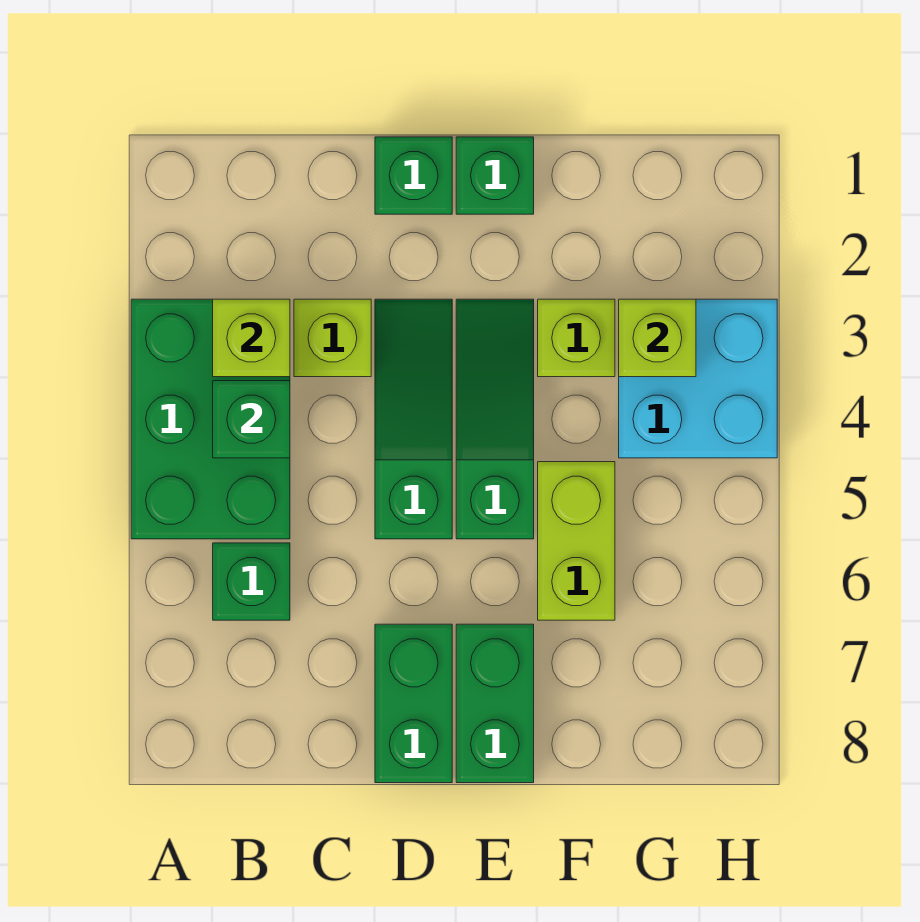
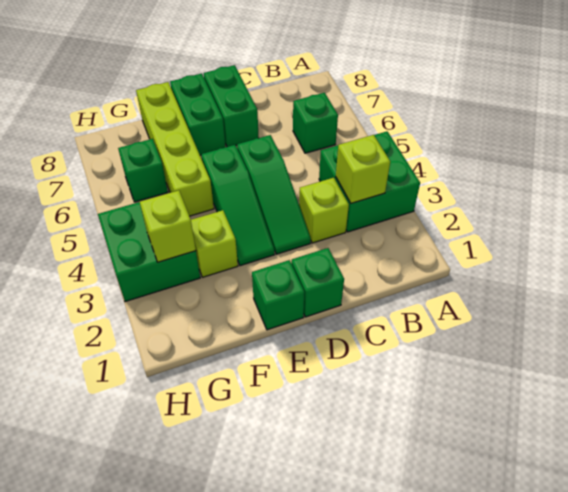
green 2x3 brick [131,299,290,539] -> green 2x2 brick [319,131,420,232]
green 1x1 brick [213,381,290,458] -> green 1x1 brick moved to [118,139,168,202]
lime 1x2 brick [538,462,615,620] -> lime 1x4 brick [136,82,214,216]
cyan 2x2 brick [619,299,777,458] -> green 2x2 brick [98,202,200,302]

